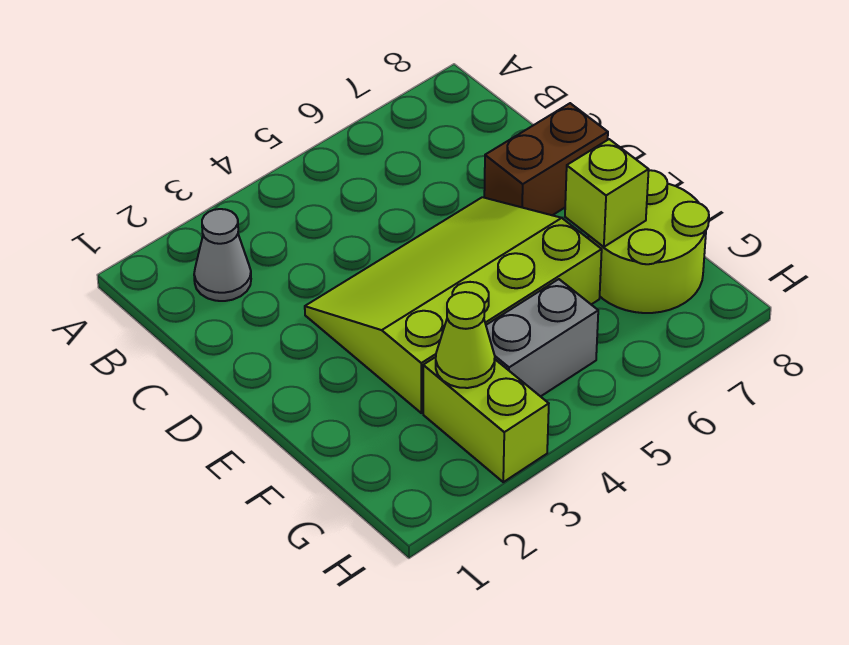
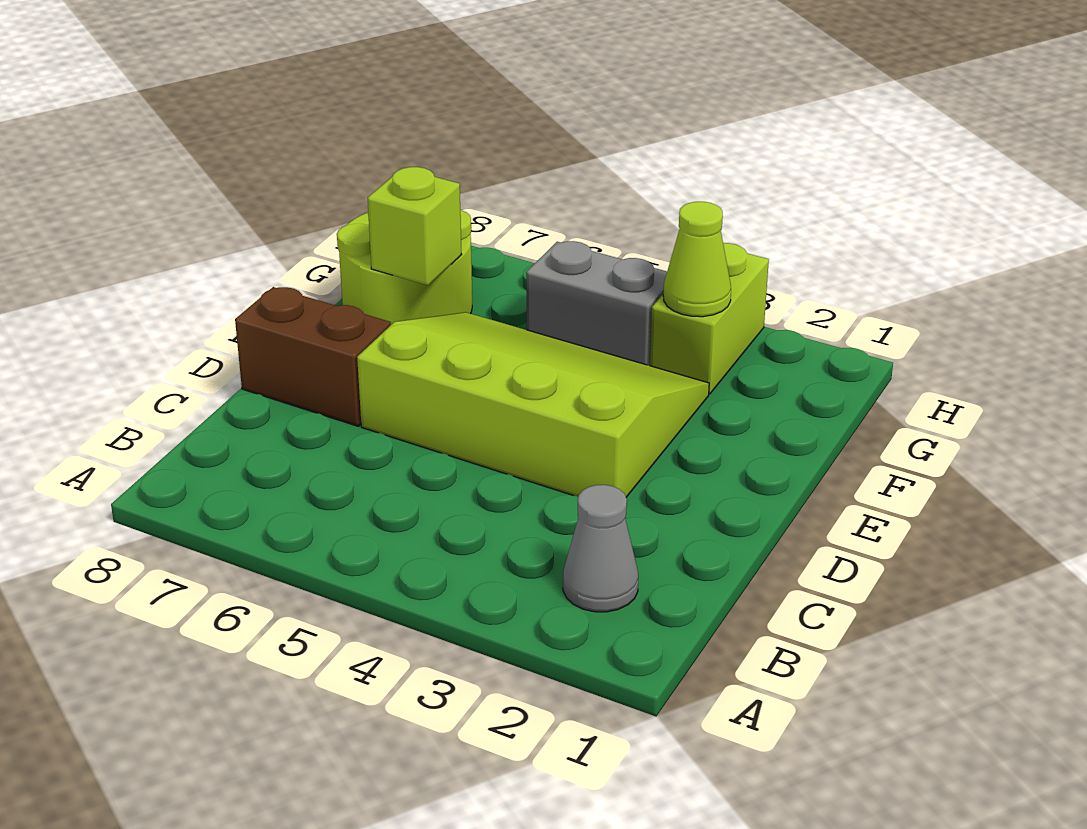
lime 3x4 slope [305,197,602,413] -> lime 3x4 slope turned to [357,312,709,497]

